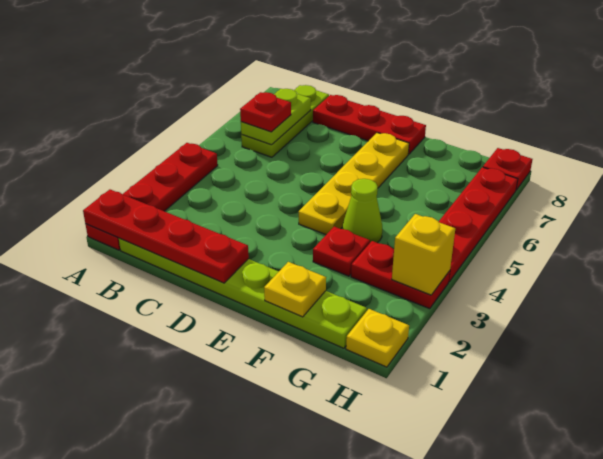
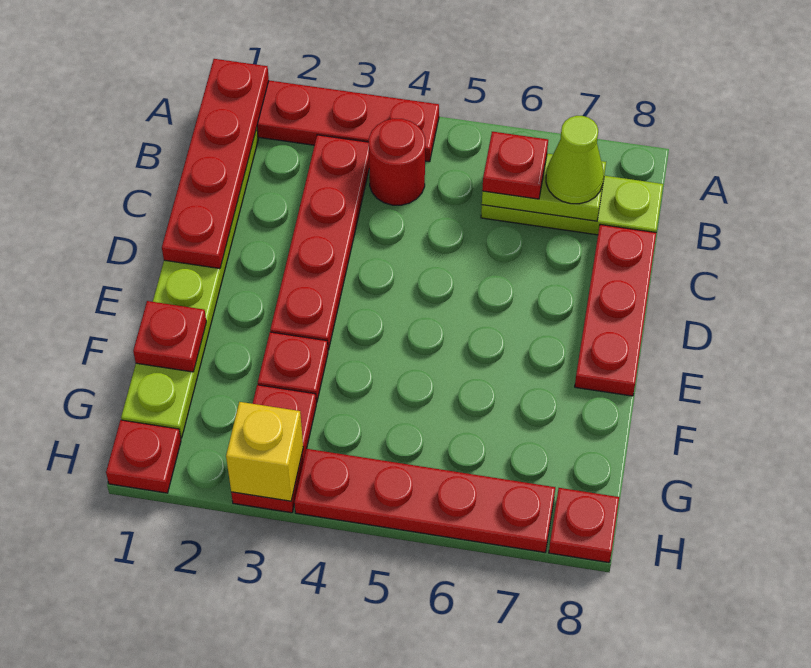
none -> red 1x4 plate [270,135,369,350]
none -> red 1x1 round brick [369,119,425,205]
yellow 1x4 plate [299,133,409,235] -> none
yellow 1x1 plate [264,262,326,317] -> red 1x1 plate [133,301,206,372]
lime 1x1 cone [342,179,382,242] -> lime 1x1 cone moved to [546,116,604,204]
yellow 1x1 plate [346,309,409,367] -> red 1x1 plate [106,420,181,493]

